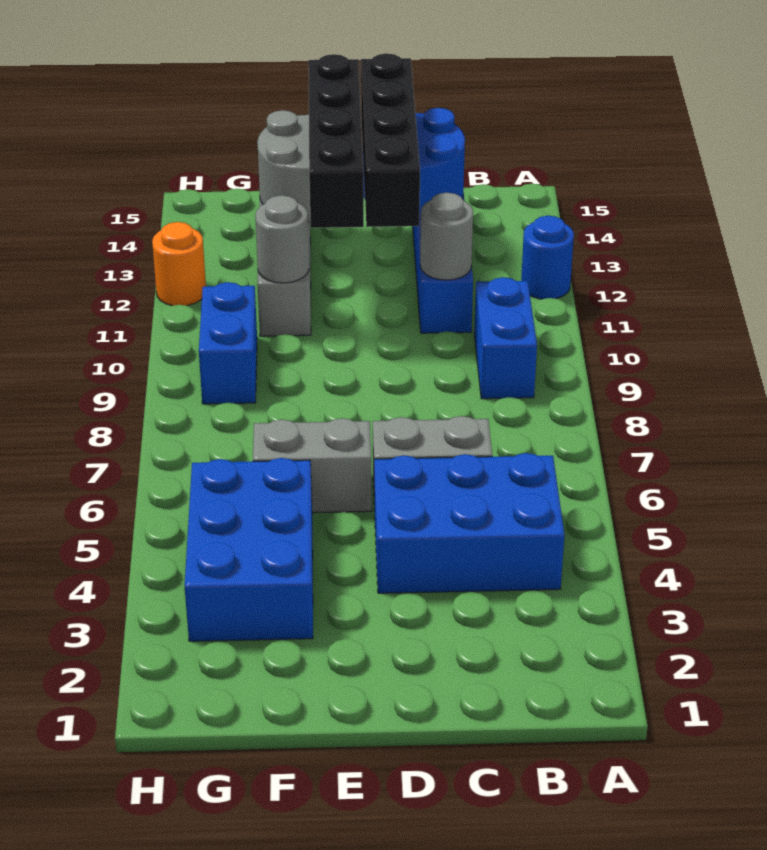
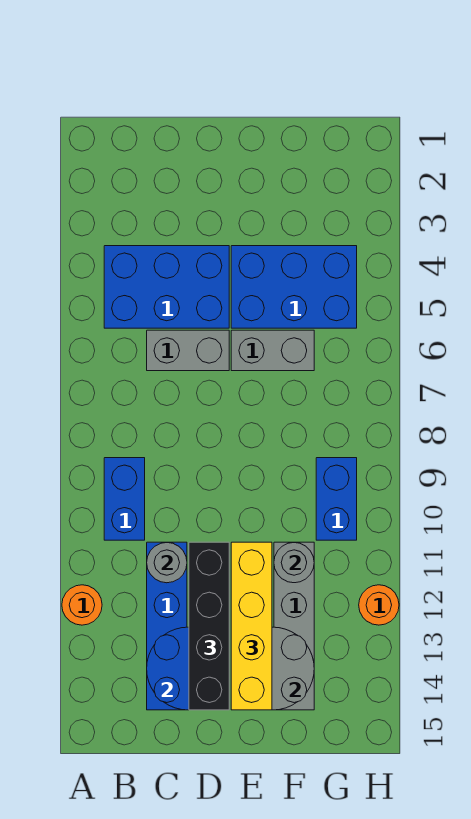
blue 1x1 round brick [521,216,574,299] -> orange 1x1 round brick [62,585,102,625]
black 1x4 brick [308,54,364,228] -> yellow 1x4 brick [231,542,272,710]
blue 2x3 brick [185,458,313,641] -> blue 2x3 brick turned to [231,246,357,328]

